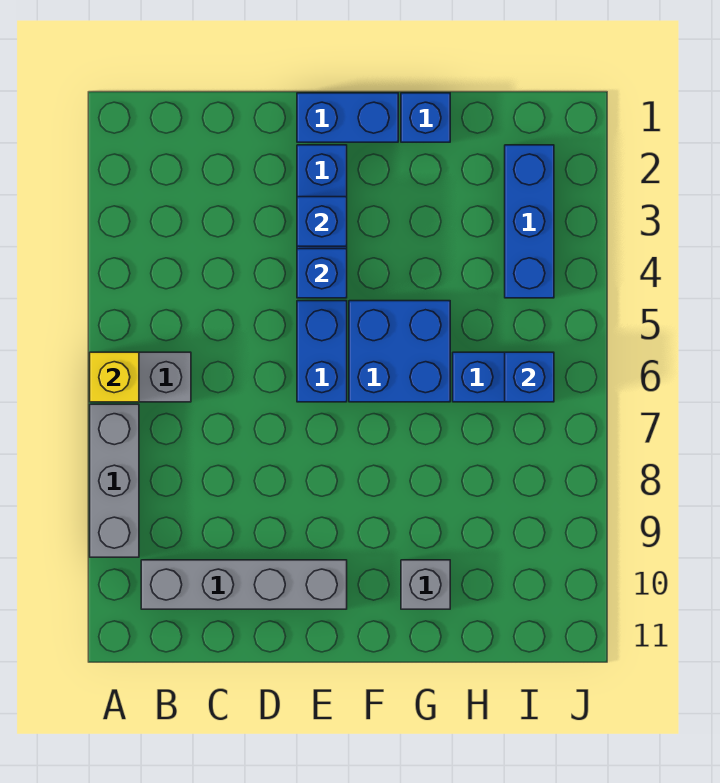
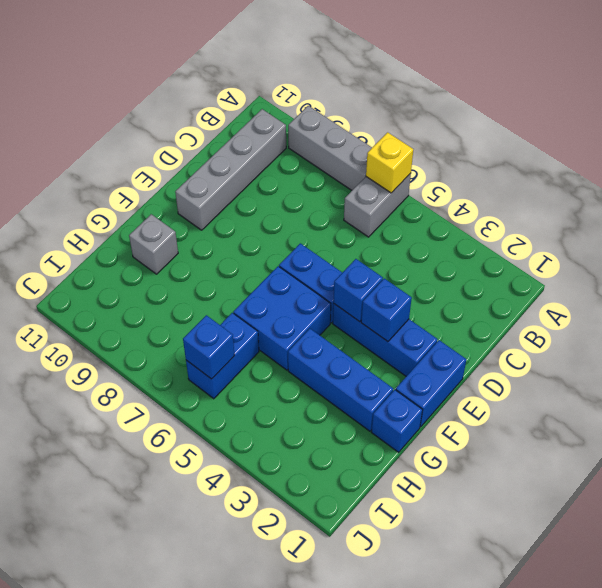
blue 1x3 brick [505,145,554,298] -> blue 1x3 brick moved to [288,329,393,431]

